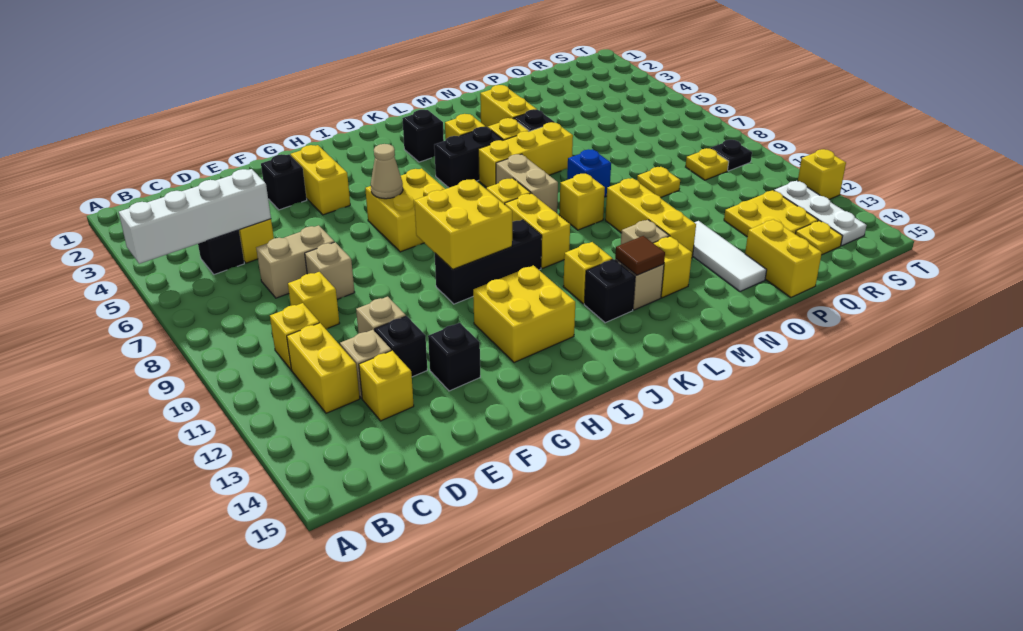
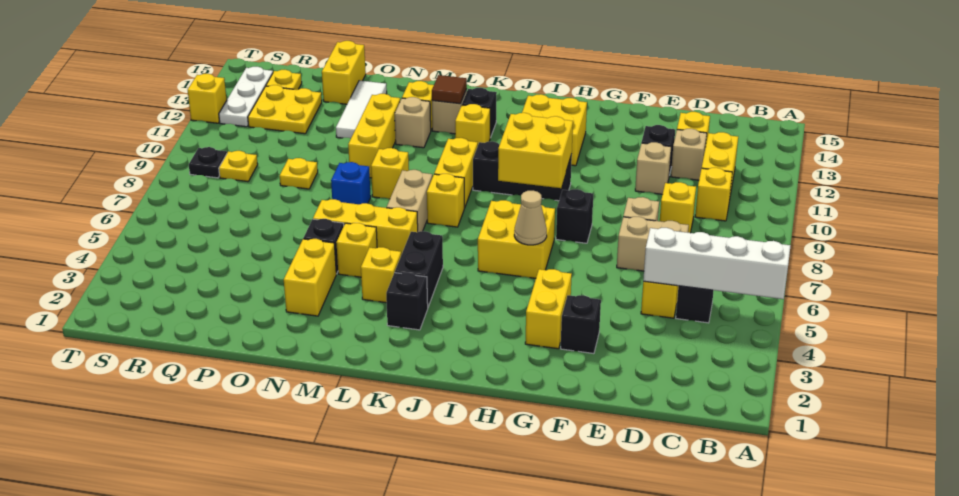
black 1x1 brick [428,323,480,391] -> black 1x1 brick moved to [556,189,593,243]
black 1x2 brick [434,127,503,188] -> black 1x2 brick turned to [395,231,443,307]

